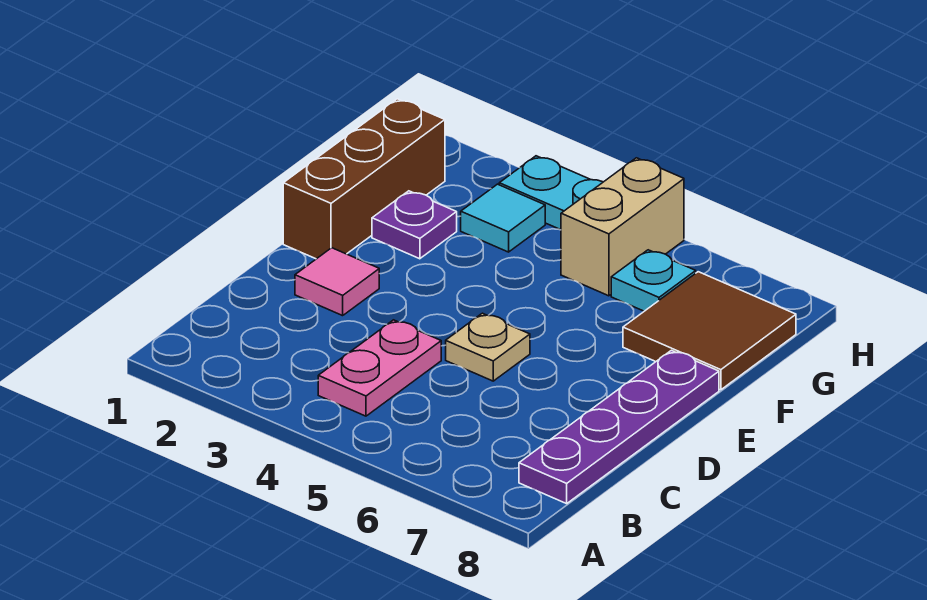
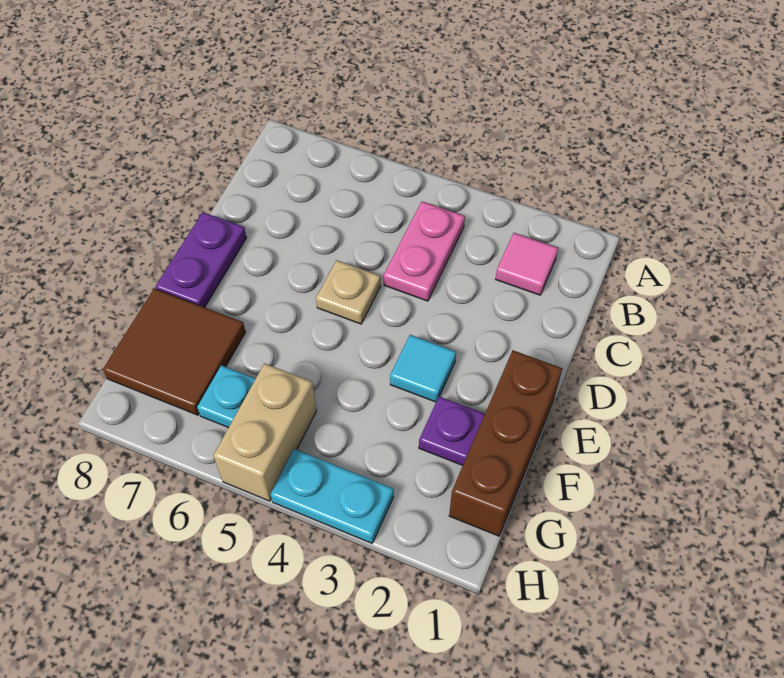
purple 1x4 plate [519,350,719,504] -> purple 1x2 plate [156,212,247,307]
pink 1x1 tile [295,248,379,316] -> pink 1x1 tile moved to [496,233,558,295]
cyan 1x1 tile [461,184,545,252] -> cyan 1x1 tile moved to [390,335,456,402]

